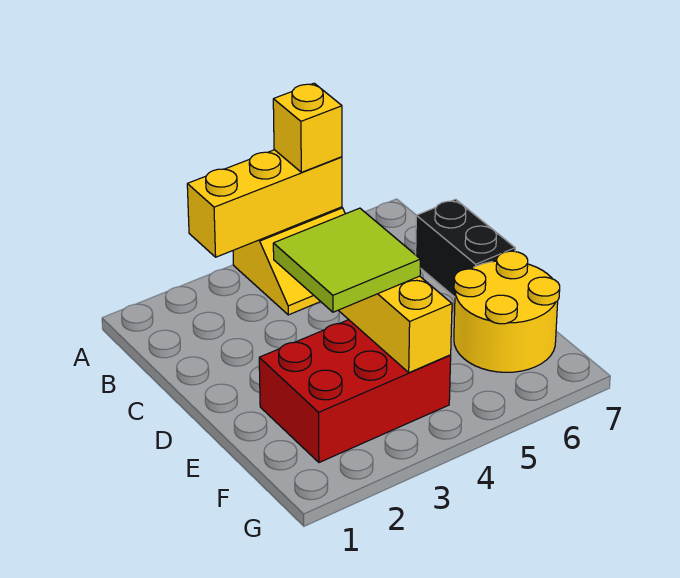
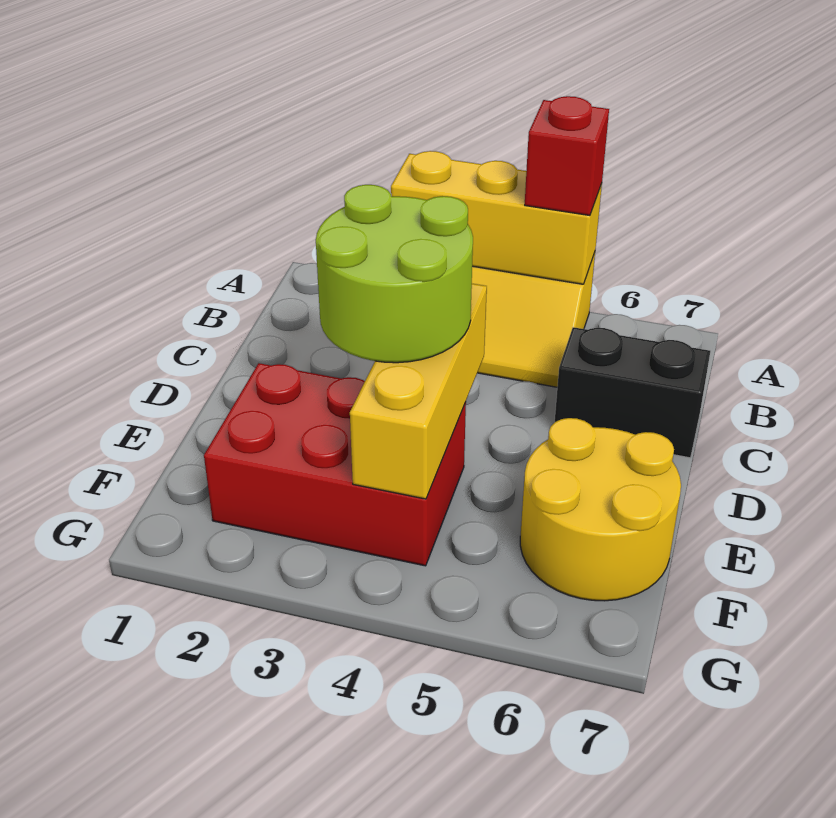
yellow 1x1 brick [273,83,342,172] -> red 1x1 brick [525,96,609,215]
black 1x2 brick [416,199,515,297] -> black 1x2 brick turned to [555,327,710,458]
lime 2x2 tile [273,208,420,312] -> lime 2x2 round brick [316,185,473,363]

